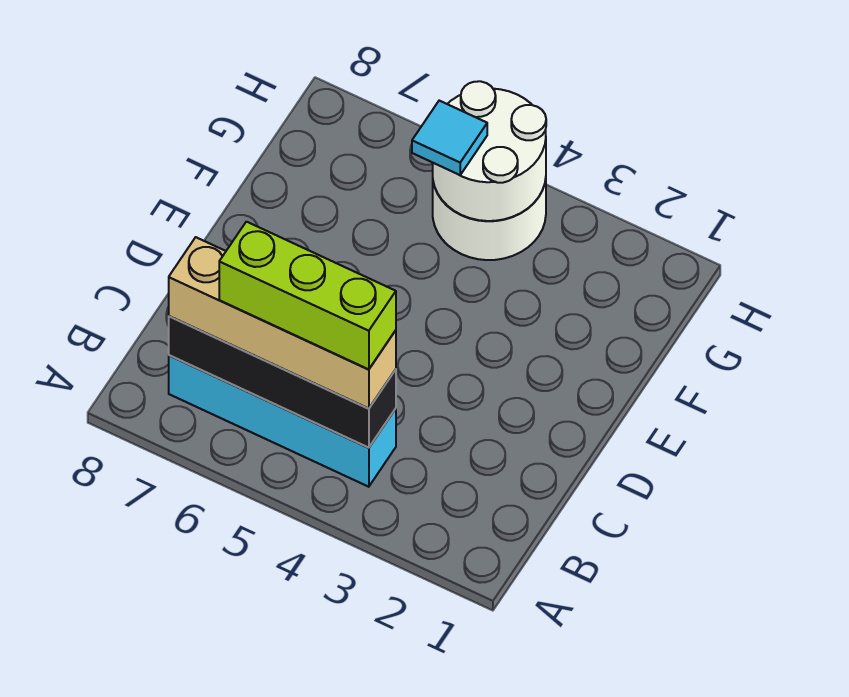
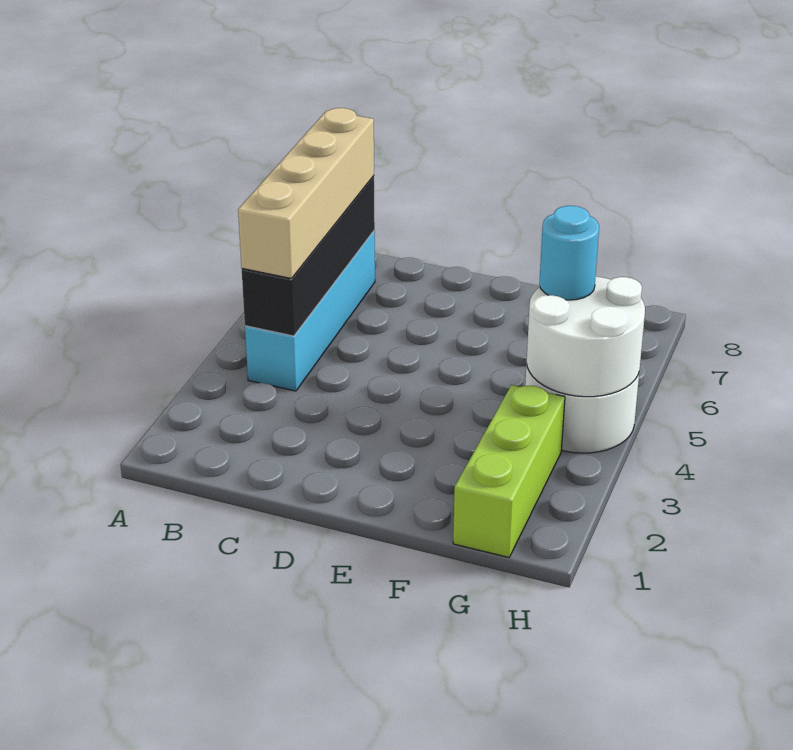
lime 1x3 brick [219,222,396,370] -> lime 1x3 brick moved to [453,385,565,557]
cyan 1x1 tile [412,101,487,175] -> cyan 1x1 round brick [539,206,599,300]

